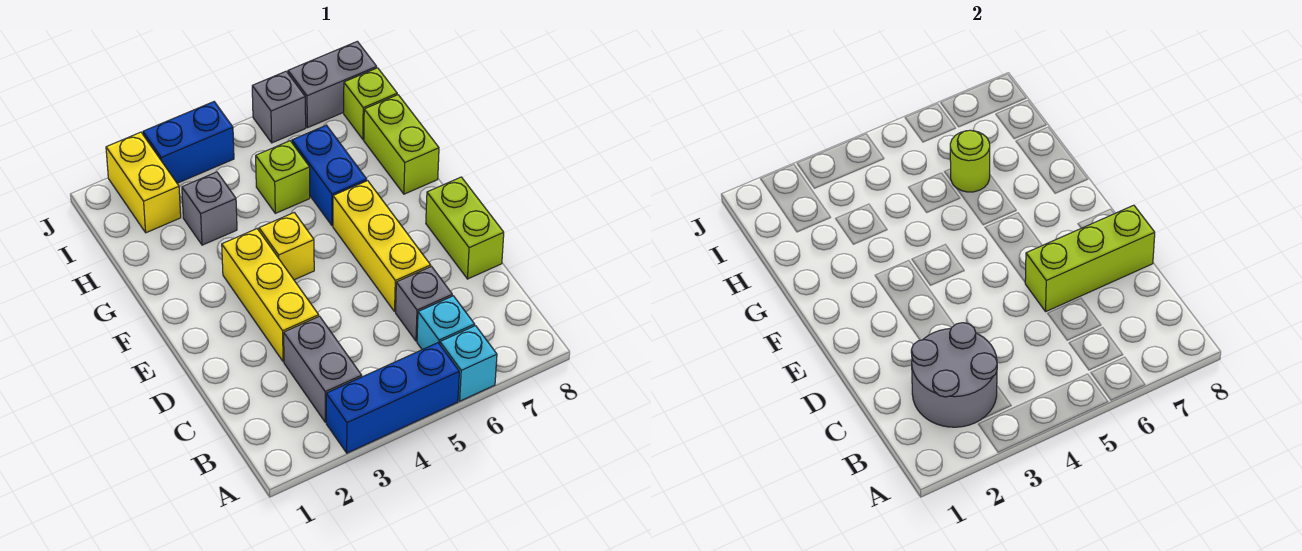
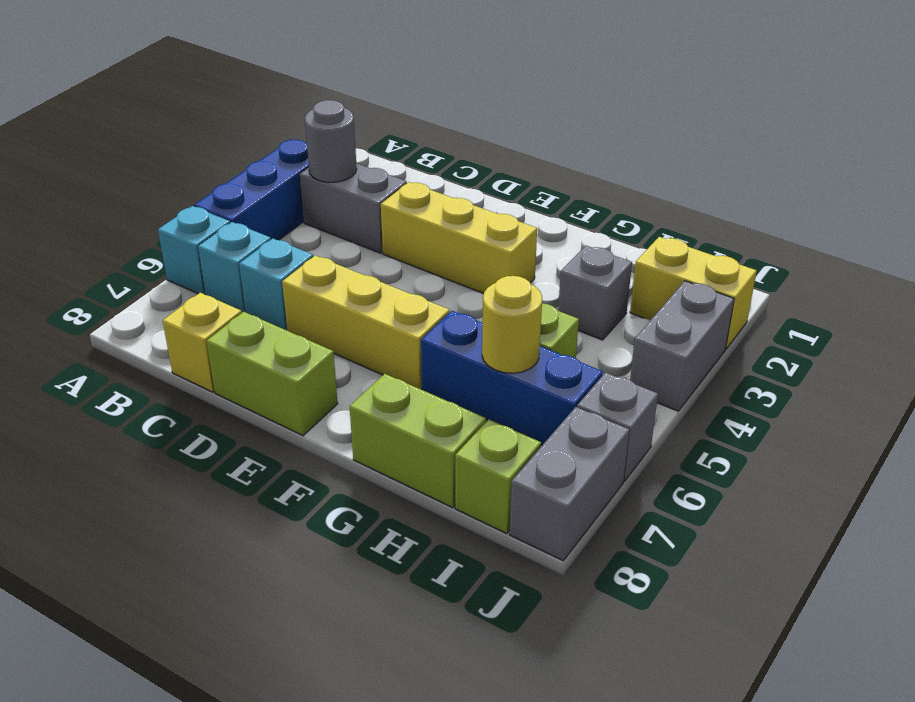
grey 2x2 round brick [911,323,997,427] -> grey 1x1 round brick [305,100,357,182]
grey 1x1 brick [396,267,452,341] -> cyan 1x1 brick [239,239,313,330]
lime 1x3 brick [1025,205,1155,311] -> none
yellow 1x1 brick [259,213,314,280] -> yellow 1x1 brick moved to [163,293,242,392]
blue 1x2 brick [292,125,367,226] -> blue 1x3 brick [421,311,603,445]
lime 1x1 round brick [950,130,990,192] -> yellow 1x1 round brick [482,276,542,373]
blue 1x2 brick [143,102,234,183] -> grey 1x2 brick [630,281,734,411]

